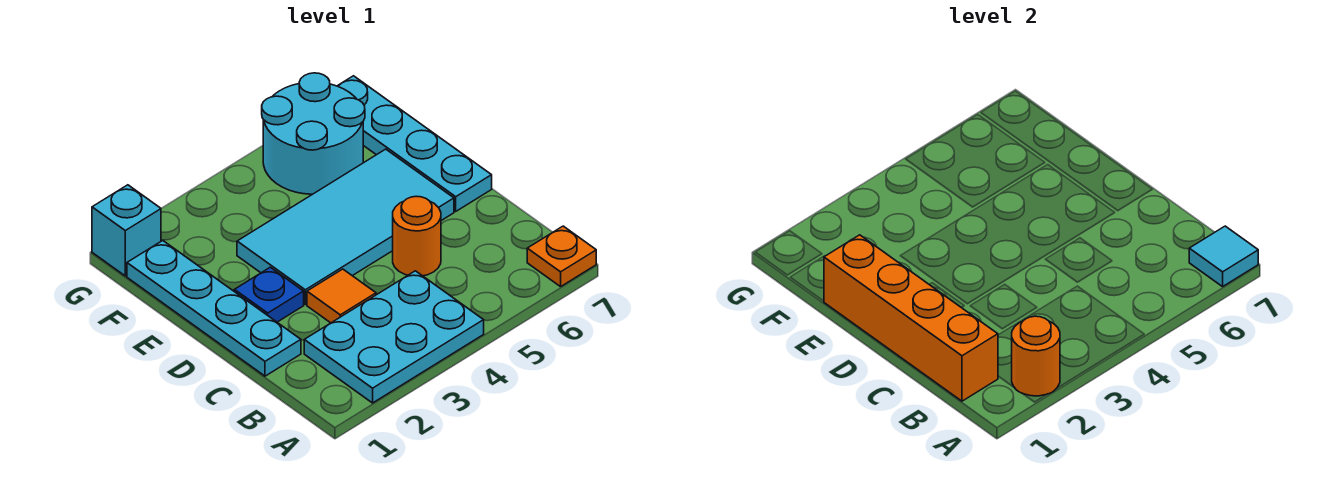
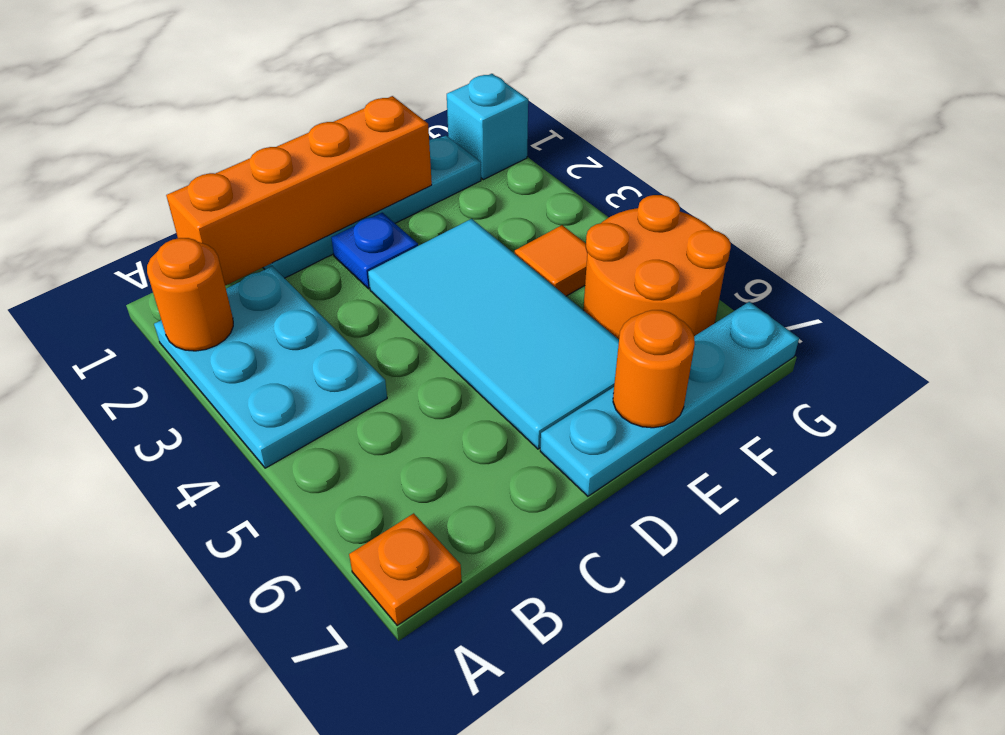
cyan 1x1 tile [1189,226,1258,287] -> none
orange 1x1 tile [307,269,376,323] -> orange 1x1 tile moved to [514,225,587,296]
orange 1x1 round brick [393,196,441,276] -> orange 1x1 round brick moved to [613,310,695,428]
cyan 2x2 round brick [262,73,365,194] -> orange 2x2 round brick [584,195,731,339]

